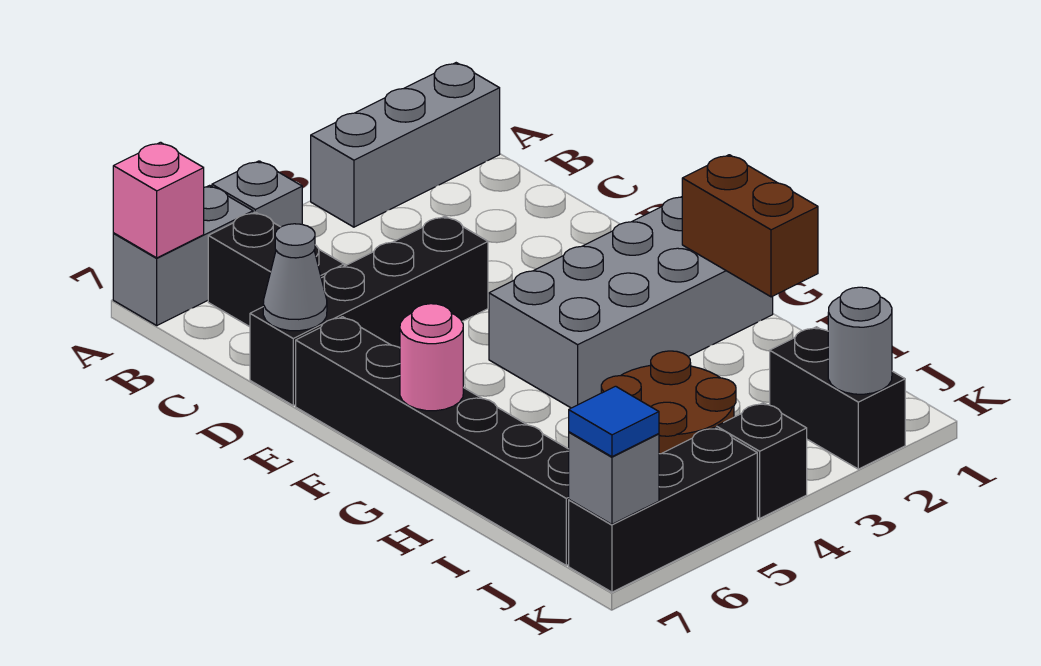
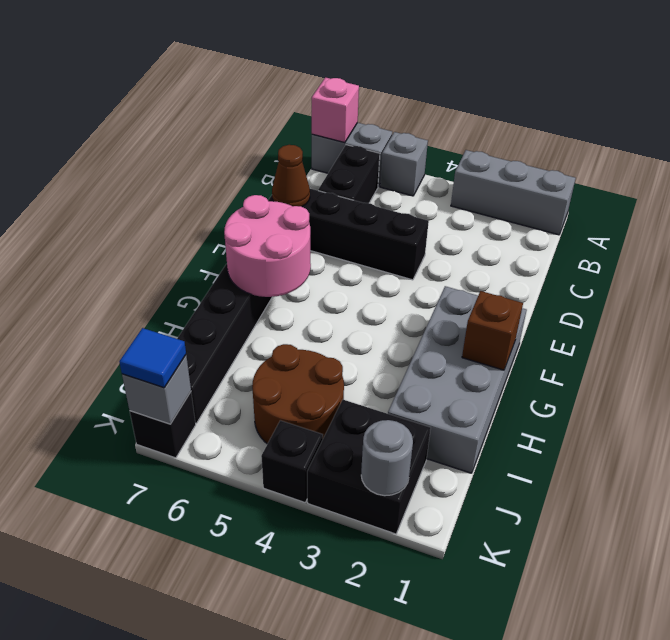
grey 1x1 cone [263,224,327,331] -> brown 1x1 cone [272,145,310,207]
grey 2x4 brick [489,197,773,408] -> grey 2x4 brick turned to [388,286,527,473]
brown 1x2 brick [682,155,818,297] -> brown 1x1 brick [462,291,523,370]
pink 1x1 round brick [400,304,463,411] -> pink 2x2 round brick [224,195,311,297]
black 1x2 brick [770,327,905,469] -> black 2x2 brick [307,400,431,534]
black 1x3 brick [569,428,757,592] -> black 1x1 brick [130,392,196,458]

